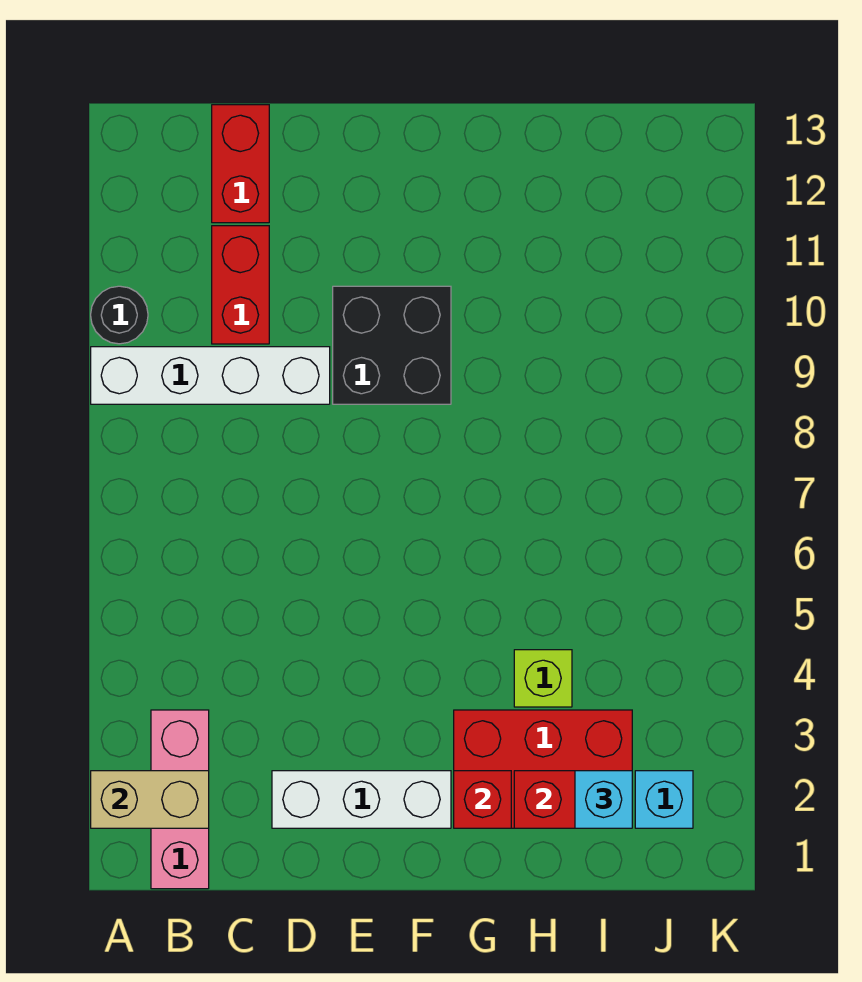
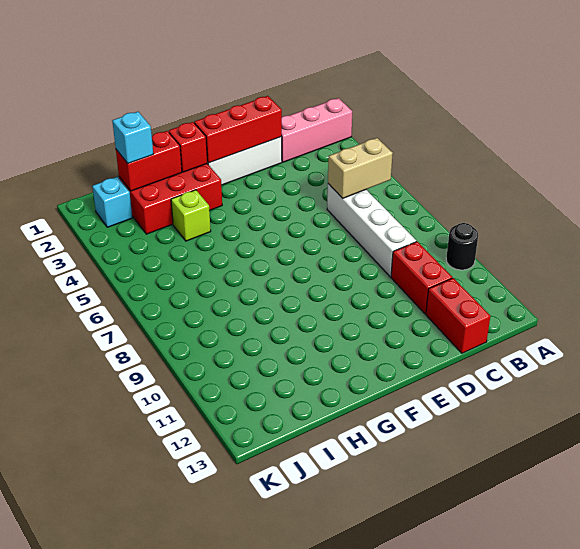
tan 1x2 brick [91,771,209,828] -> tan 1x2 brick moved to [328,138,393,198]
white 1x4 brick [91,347,330,404] -> white 1x4 brick turned to [327,184,416,277]
pink 1x3 brick [151,710,209,889] -> pink 1x3 brick turned to [282,98,352,162]
none -> red 1x3 brick [194,96,282,163]
black 2x2 brick [333,286,451,404] -> none

